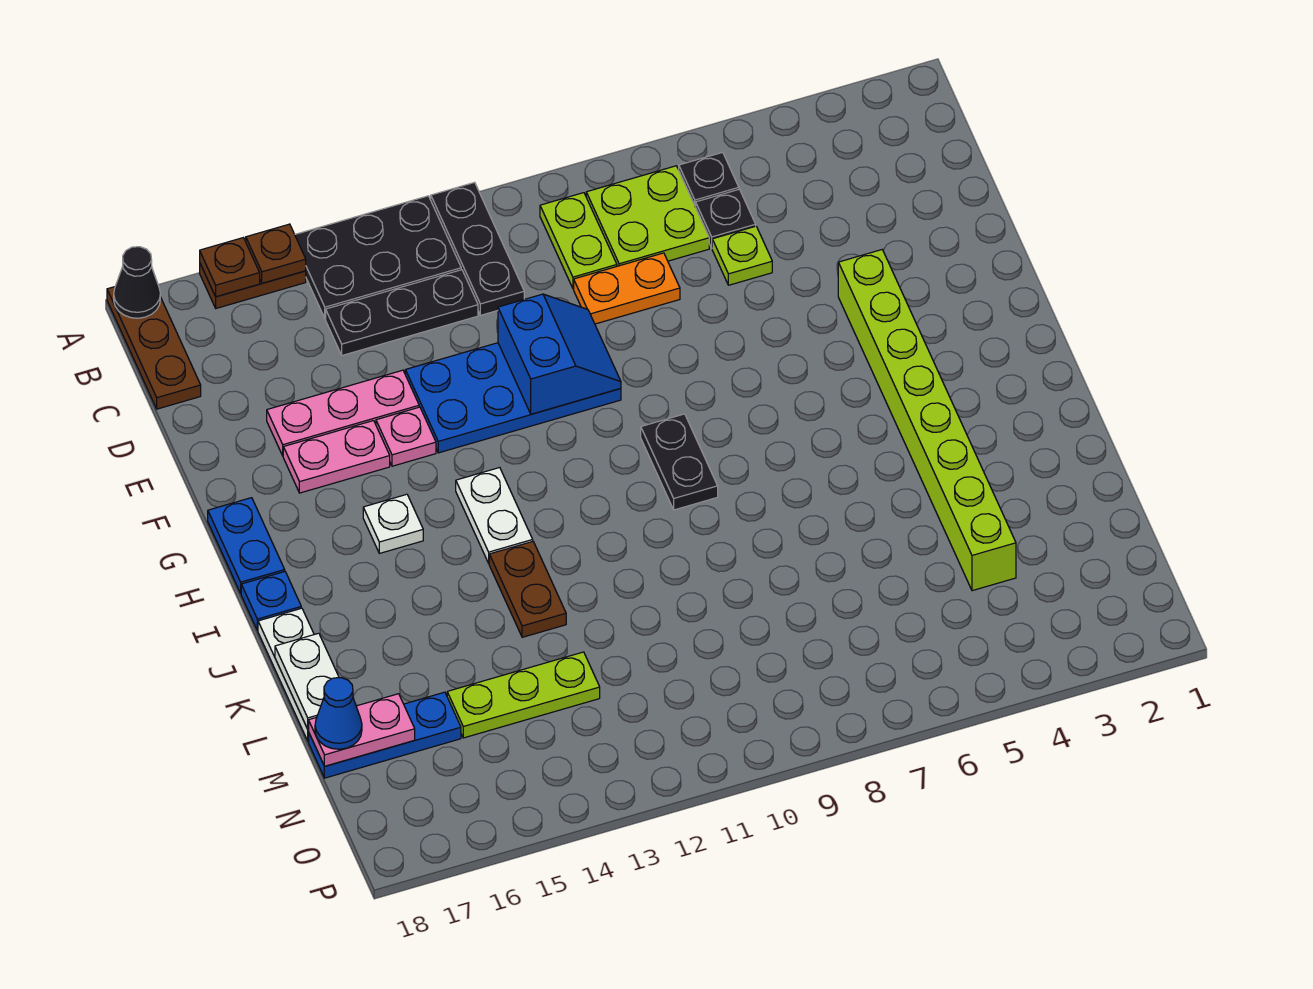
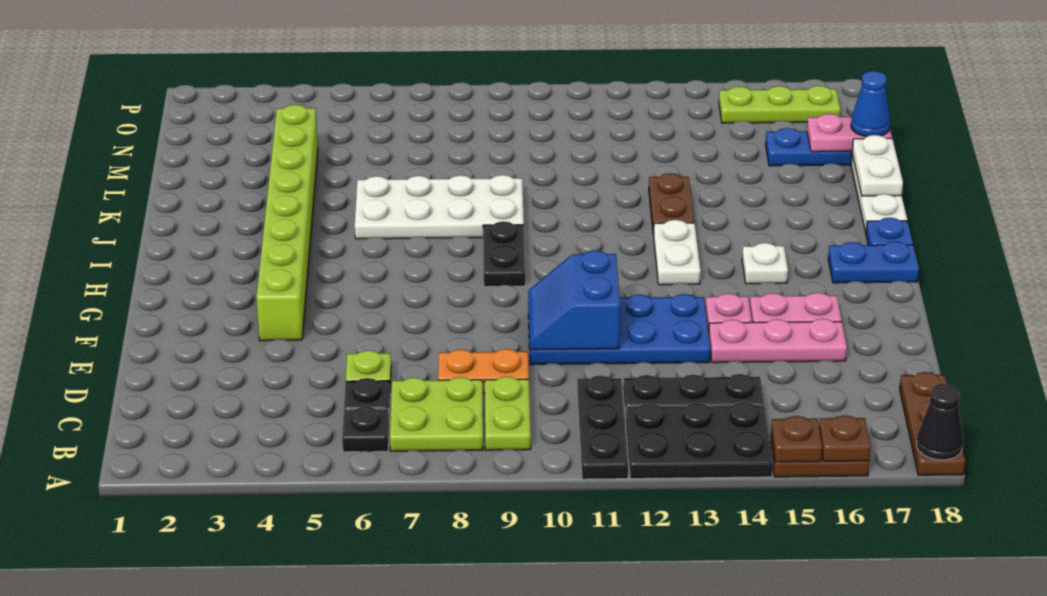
blue 1x2 plate [208,498,285,593] -> blue 1x2 plate turned to [828,242,919,283]
none -> white 2x4 plate [355,175,524,239]
lime 1x3 plate [447,652,600,738] -> lime 1x3 plate moved to [719,86,841,123]

